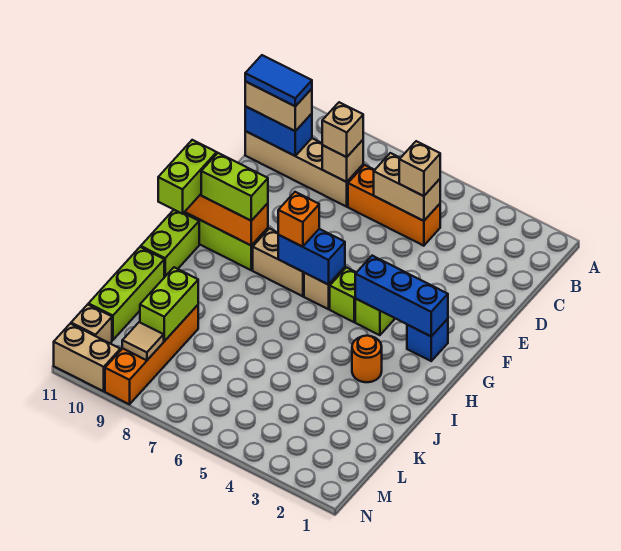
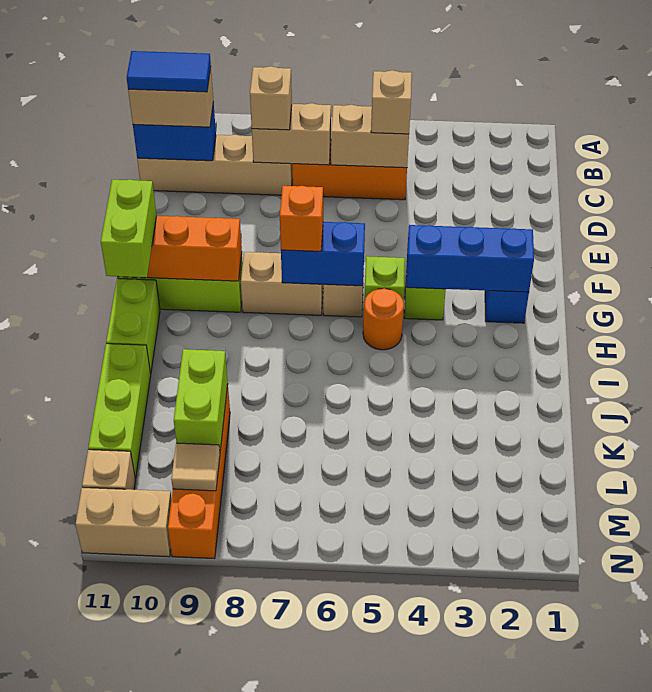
tan 1x1 brick [322,140,363,182] -> tan 1x2 brick [252,103,331,165]
lime 1x2 brick [201,153,268,221] -> none
orange 1x1 round brick [352,336,382,382] -> orange 1x1 round brick moved to [363,289,404,350]

